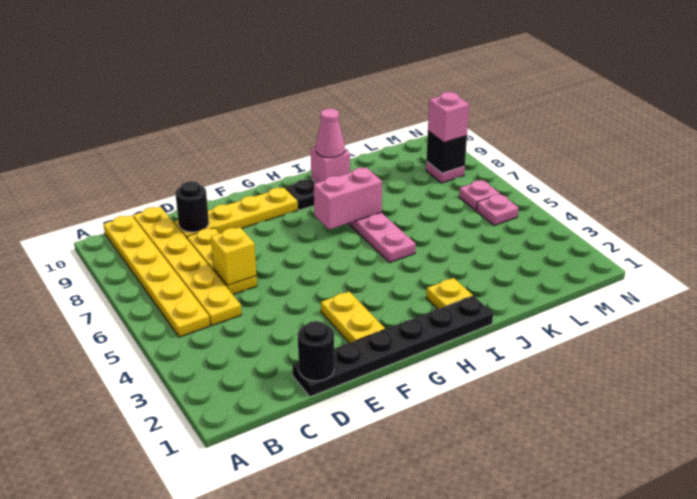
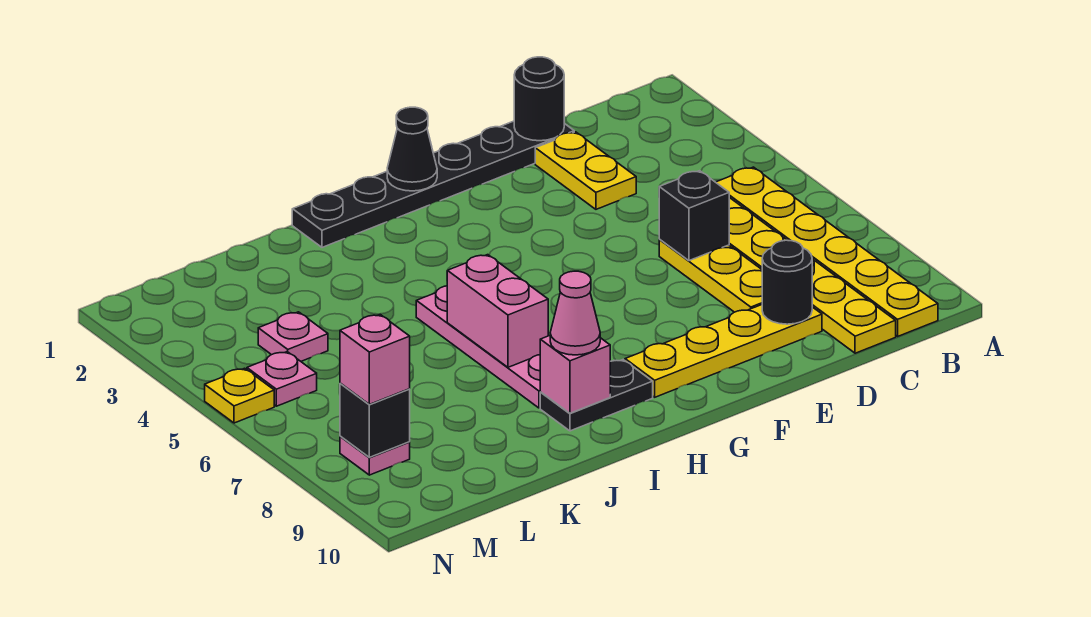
yellow 1x1 brick [211,227,256,285] -> black 1x1 brick [659,171,729,261]
yellow 1x2 plate [321,292,385,343] -> yellow 1x2 plate moved to [535,132,636,209]
none -> black 1x1 cone [387,107,437,191]
pink 1x2 brick [314,168,382,230] -> pink 1x2 brick turned to [447,255,548,367]
yellow 1x1 plate [426,278,472,309] -> yellow 1x1 plate moved to [205,368,274,423]
pink 1x1 plate [459,180,500,211] -> pink 1x1 plate moved to [258,312,328,361]

